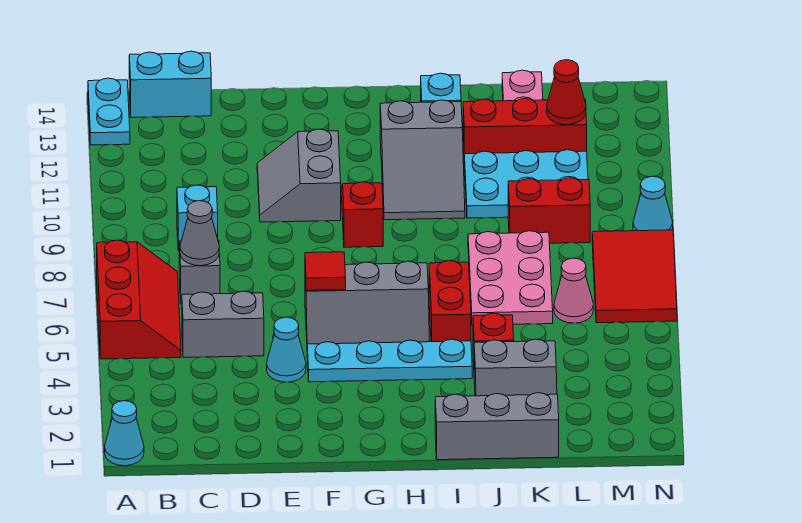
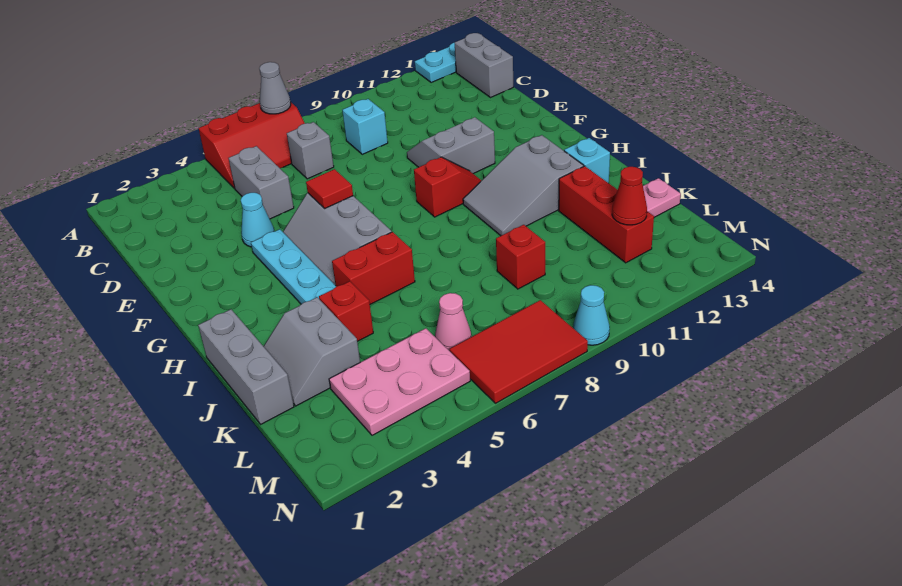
cyan 1x1 cone [105,401,144,466] -> none
cyan 1x2 brick [129,51,211,118] -> grey 1x2 brick [455,33,513,98]
grey 1x1 cone [180,201,219,266] -> grey 1x1 cone moved to [259,62,291,114]
pink 2x3 plate [468,231,553,325] -> pink 2x3 plate moved to [329,328,470,435]
cyan 2x3 plate [464,150,588,218] -> none
red 1x2 brick [508,178,590,243] -> red 1x1 brick [496,225,545,289]

